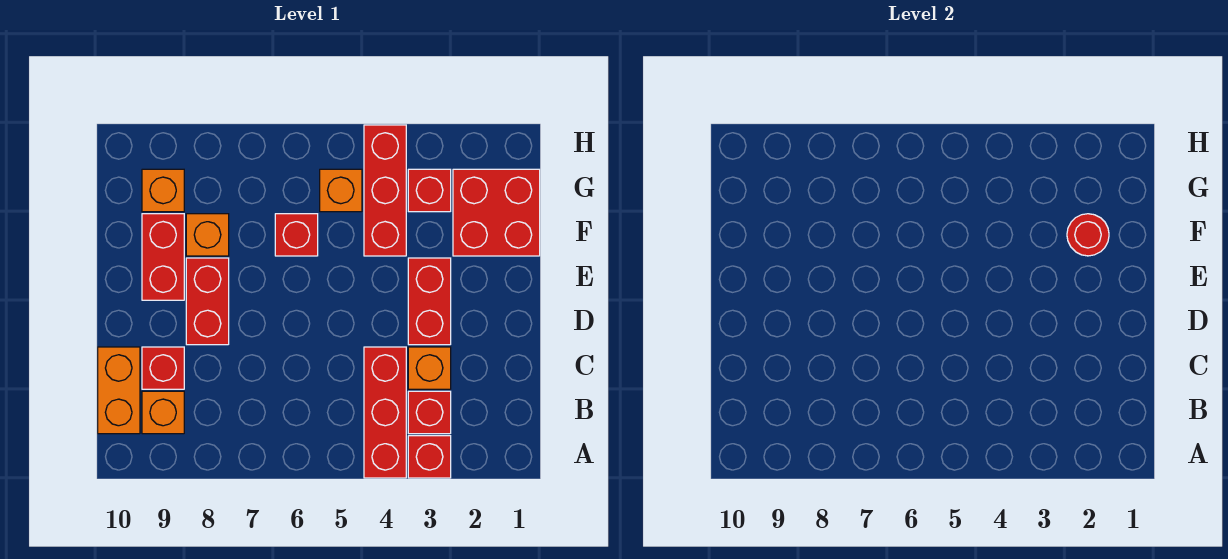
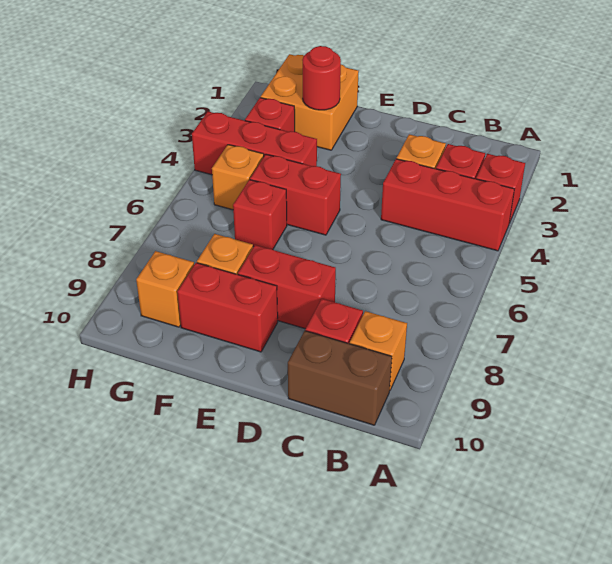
orange 1x2 brick [98,347,140,434] -> brown 1x2 brick [288,331,392,425]
red 1x2 brick [408,258,451,345] -> red 1x2 brick moved to [250,154,341,235]
red 2x2 brick [453,169,540,256] -> orange 2x2 brick [261,54,359,150]

